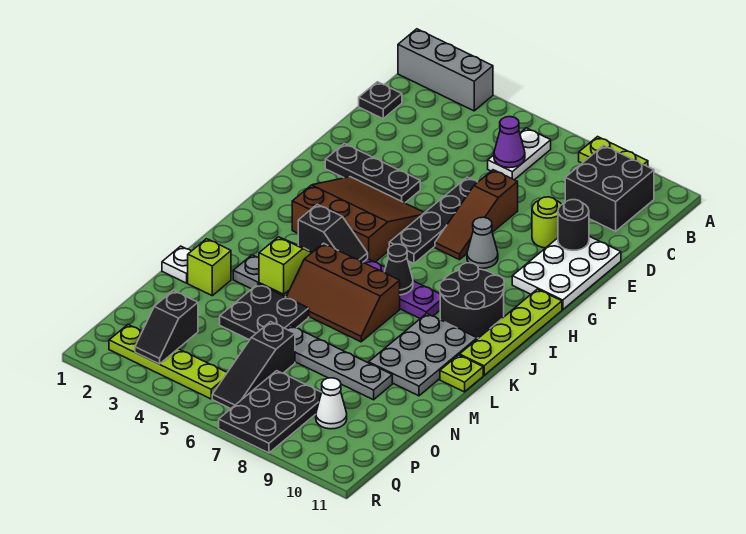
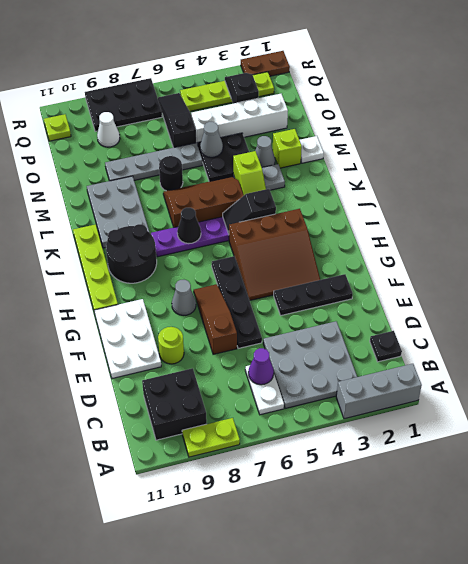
none -> grey 3x3 plate [263,321,357,409]
black 1x1 round brick [558,200,589,250] -> black 1x1 round brick moved to [159,156,183,191]
lime 1x1 plate [440,355,483,392] -> lime 1x1 plate moved to [44,114,71,141]
none -> grey 1x1 cone [255,136,275,167]
none -> grey 1x1 cone [200,122,223,157]
none -> white 1x4 brick [191,94,288,145]
black 2x3 plate [219,371,322,453] -> black 2x3 plate turned to [85,78,162,131]
none -> brown 1x2 plate [241,51,290,76]

